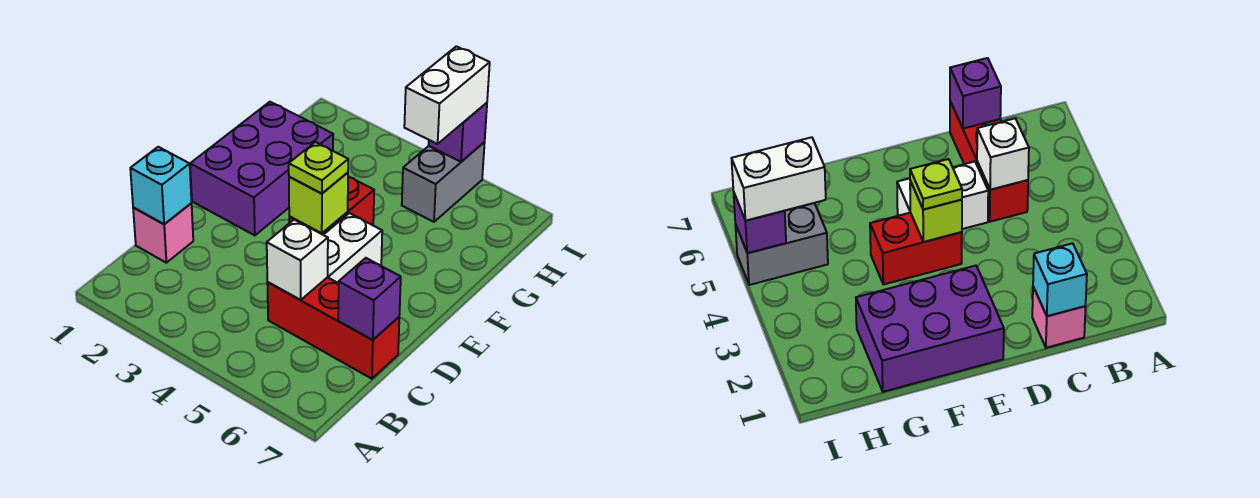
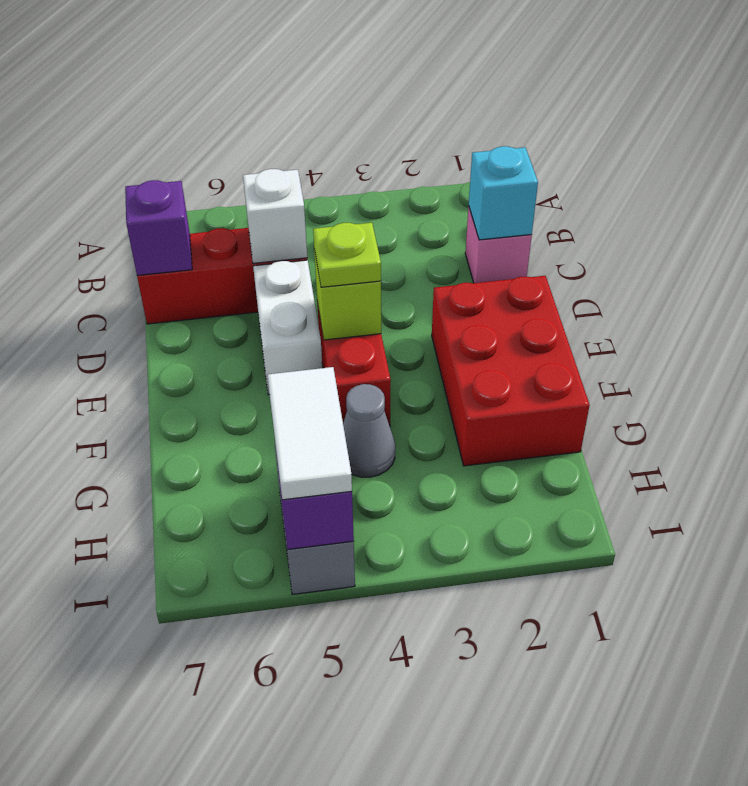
purple 2x3 brick [190,102,333,235] -> red 2x3 brick [432,276,590,466]
none -> grey 1x1 cone [343,384,395,477]
white 1x2 brick [404,46,490,144] -> white 1x2 tile [268,367,352,500]

